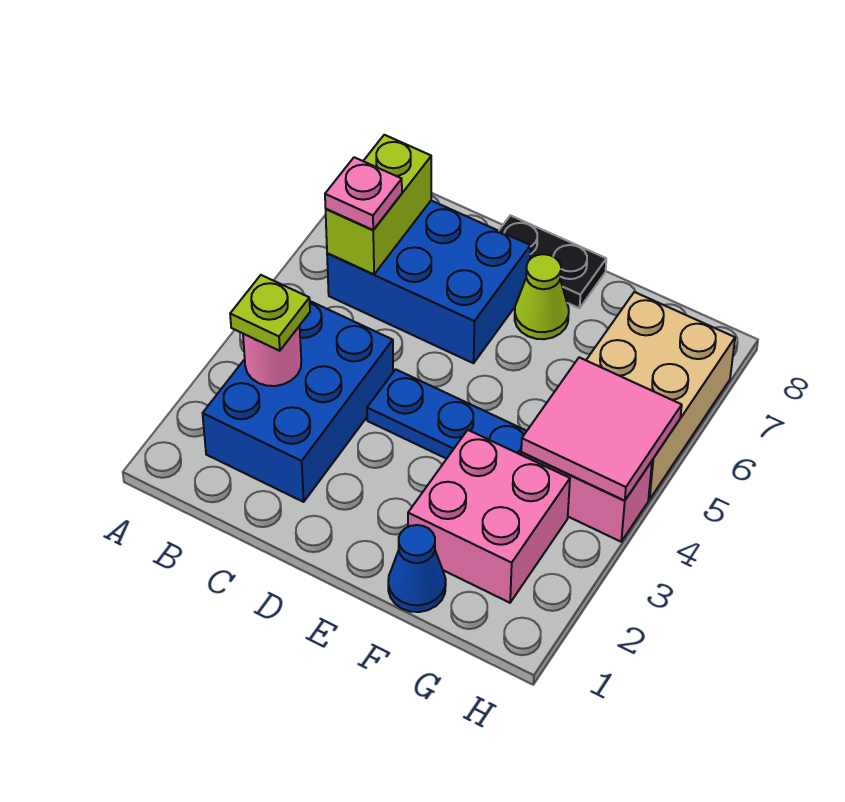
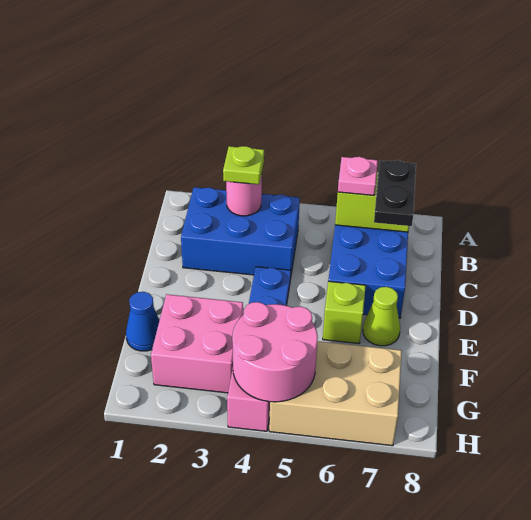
black 1x2 plate [499,215,606,308] -> black 1x2 plate moved to [374,160,416,226]
none -> lime 1x1 brick [323,281,366,344]
pink 2x2 tile [521,357,682,501] -> pink 2x2 round brick [232,302,318,402]

